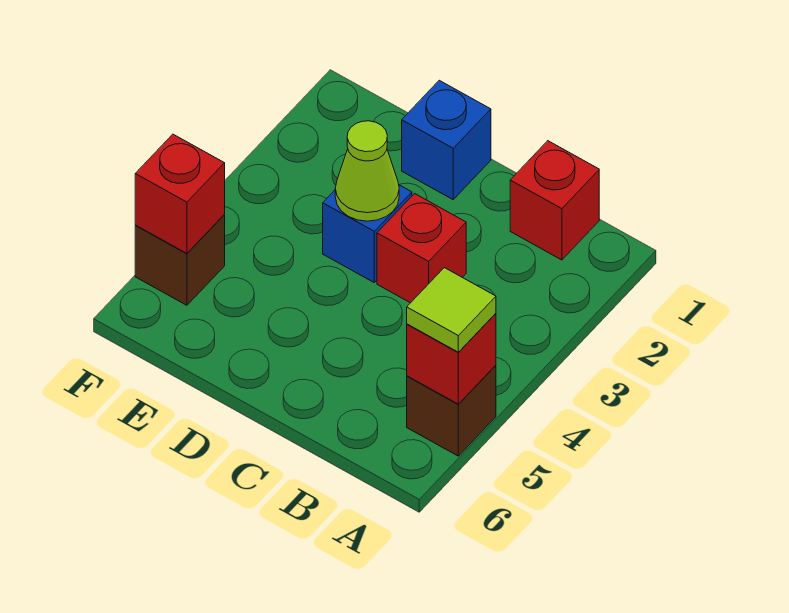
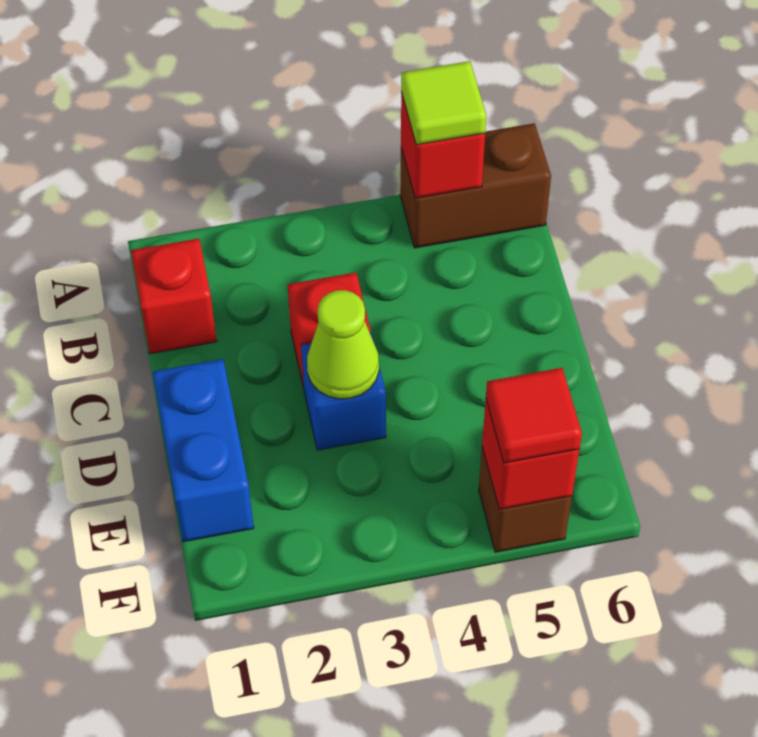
brown 1x1 brick [407,365,496,456] -> brown 1x2 brick [400,123,551,248]
blue 1x1 brick [402,80,491,199] -> blue 1x2 brick [152,359,254,542]
none -> red 1x1 tile [486,368,582,463]

